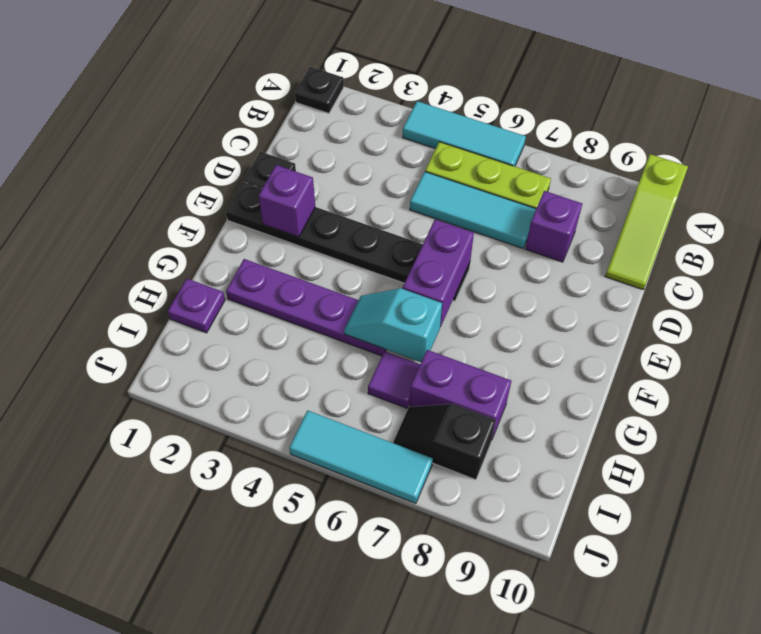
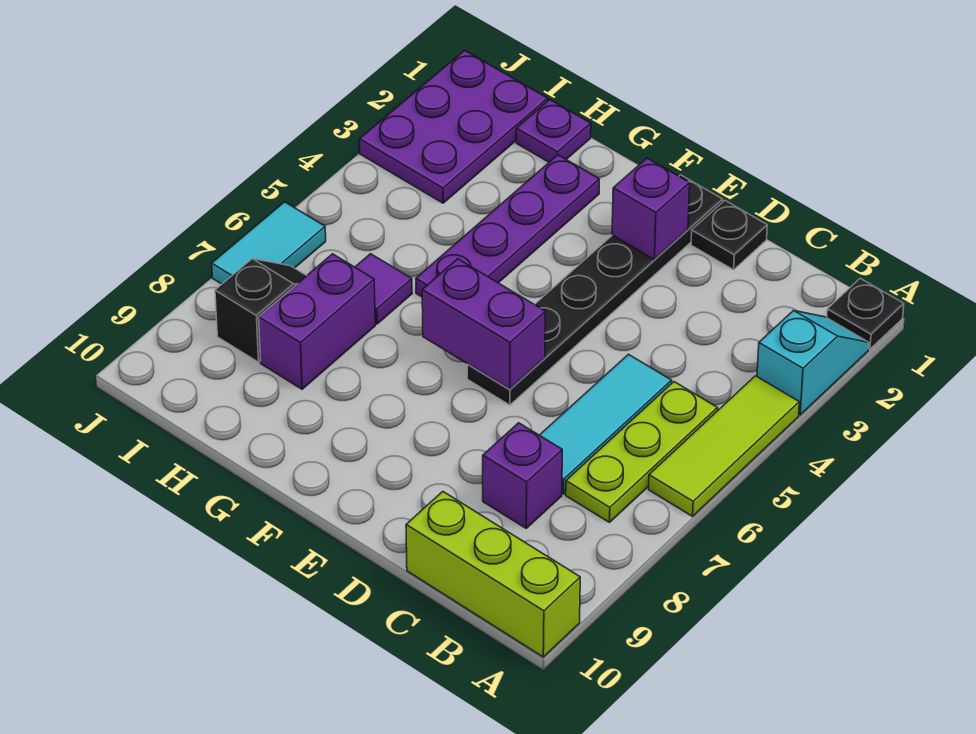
cyan 1x3 tile [403,101,526,166] -> lime 1x3 tile [649,376,799,516]
lime 1x3 slope [605,154,688,290] -> lime 1x3 brick [406,492,580,657]
cyan 1x2 slope [344,288,442,362] -> cyan 1x2 slope moved to [757,310,869,415]
none -> purple 2x3 plate [359,50,548,203]
cyan 1x3 tile [289,410,433,503] -> cyan 1x2 tile [212,202,326,284]

